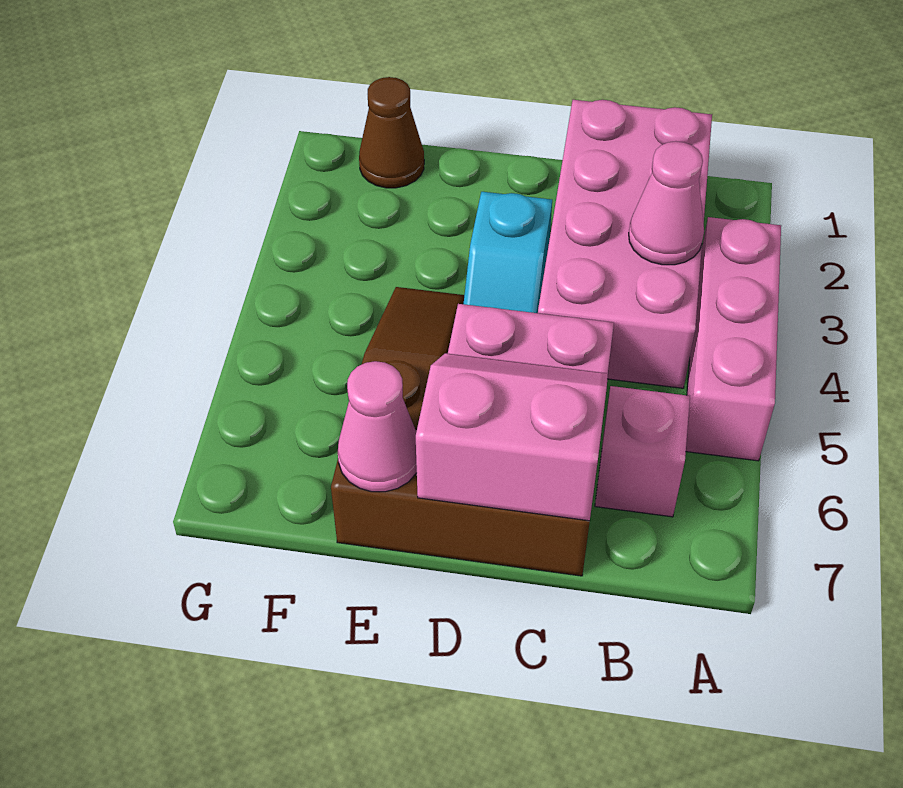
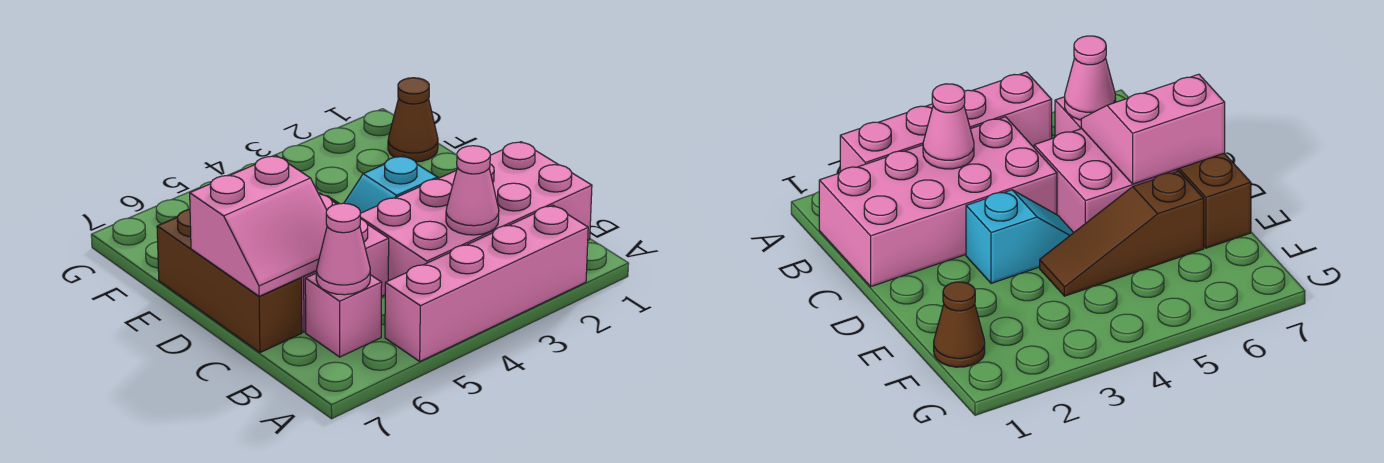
pink 1x3 brick [686,217,781,461] -> pink 1x4 brick [385,205,588,361]
pink 2x2 slope [416,353,608,521] -> pink 2x2 slope turned to [190,156,327,296]
pink 1x1 cone [338,361,417,492] -> pink 1x1 cone moved to [316,203,370,295]

